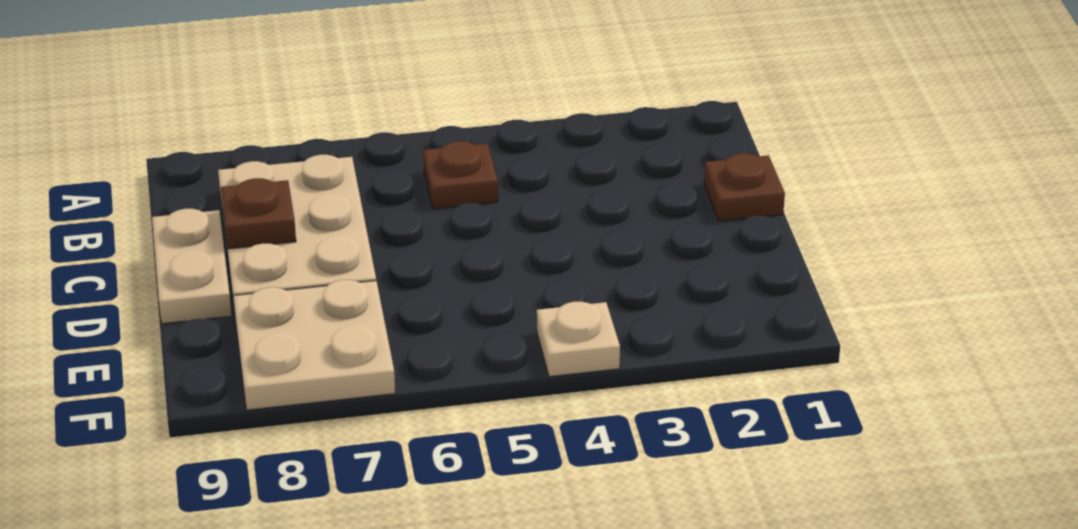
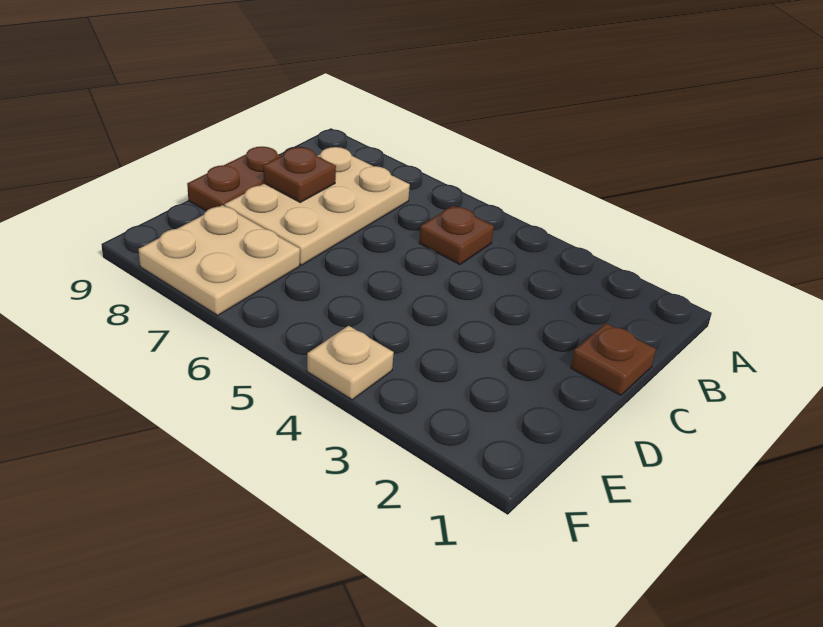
tan 1x2 plate [152,209,232,323] -> brown 1x2 plate [187,147,281,211]

